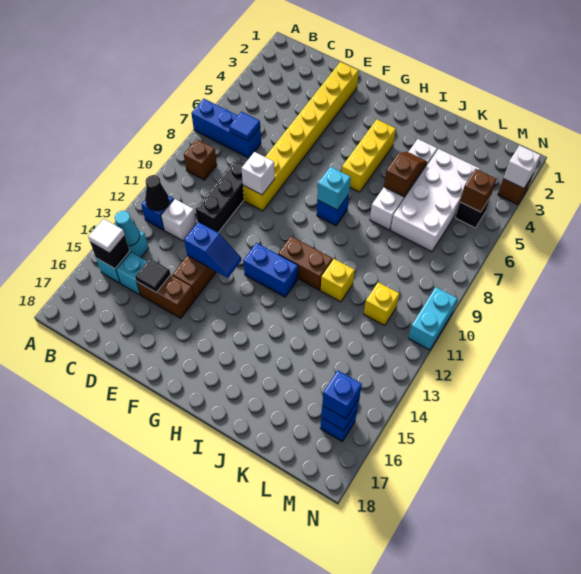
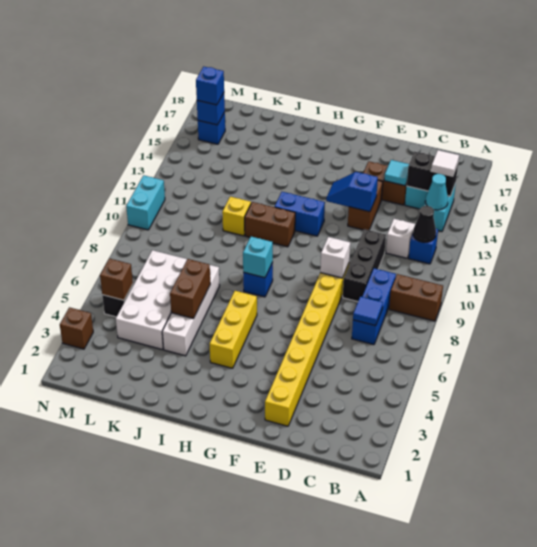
blue 1x3 brick [191,99,261,158] -> blue 1x3 brick turned to [352,268,396,345]
brown 1x1 brick [184,139,217,180] -> brown 1x2 brick [389,274,443,321]
black 1x1 brick [90,236,129,269] -> black 1x2 brick [407,152,458,196]
black 1x1 tile [135,259,171,292] -> cyan 1x1 tile [384,160,409,186]
brown 1x2 slope [384,152,427,197] -> brown 1x2 brick [170,259,210,319]
yellow 1x1 brick [364,282,399,326] -> none
white 1x1 brick [503,145,541,188] -> none

